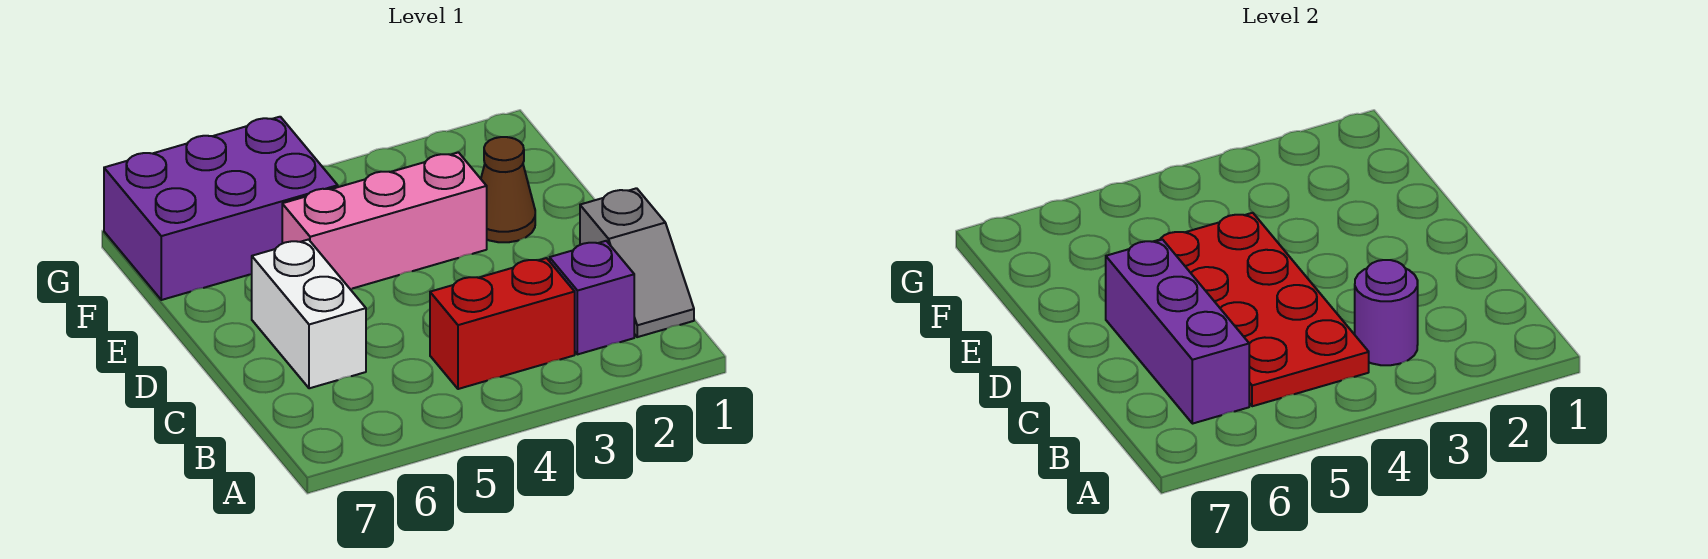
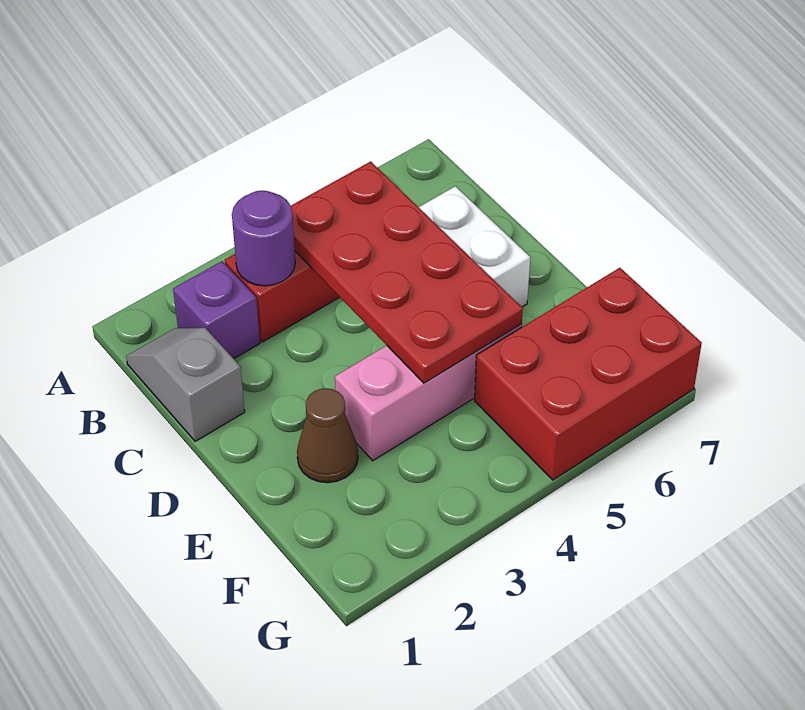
purple 1x3 brick [1106,240,1249,424] -> none
purple 2x3 brick [104,117,338,300] -> red 2x3 brick [475,268,702,480]

